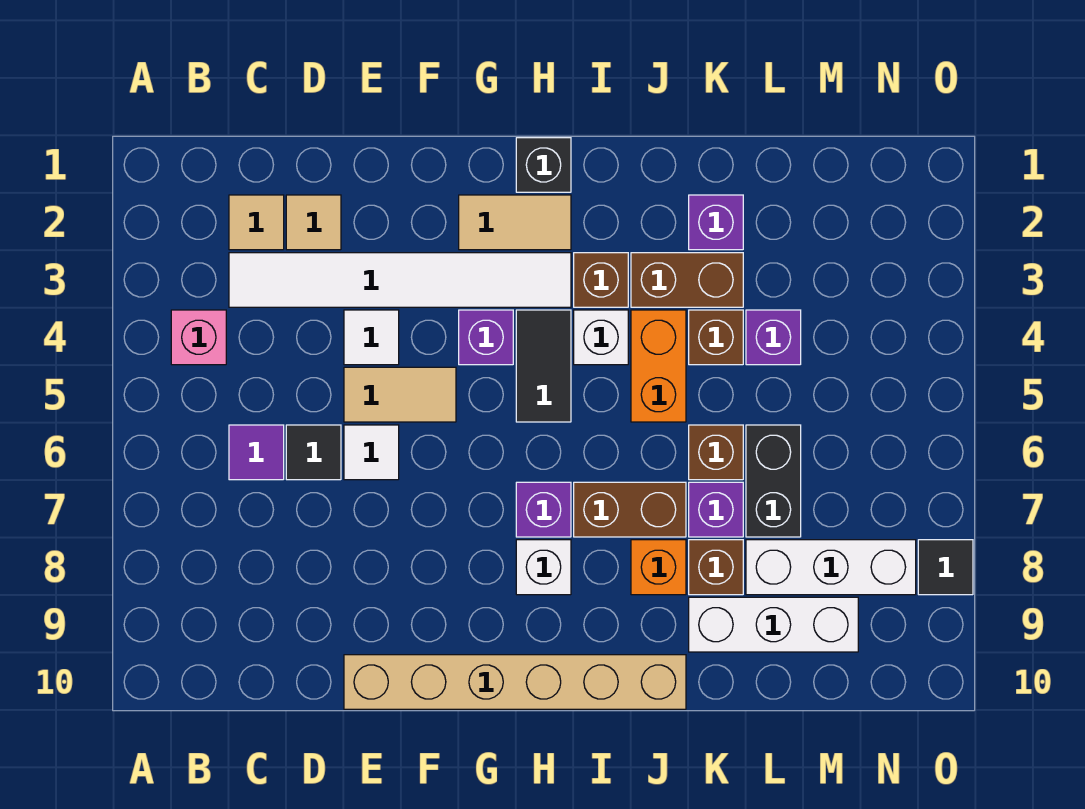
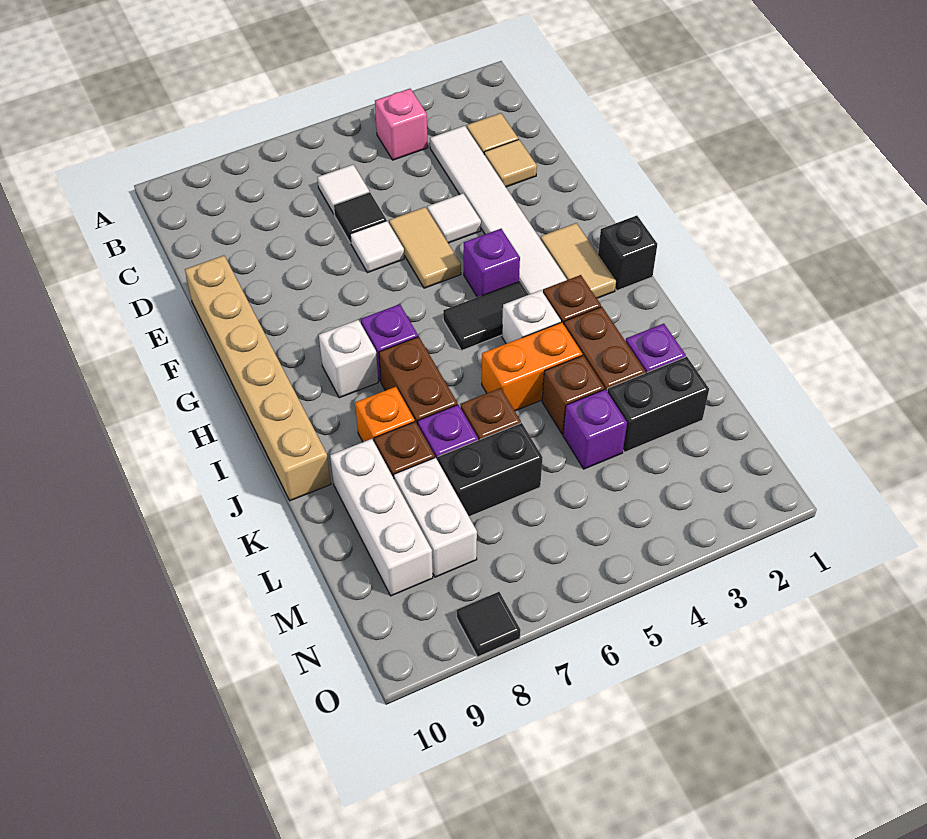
purple 1x1 tile [229,425,284,480] -> white 1x1 tile [317,165,369,214]
none -> black 1x2 brick [607,357,709,452]
white 1x3 brick [746,540,916,595] -> white 1x2 brick [394,458,477,577]

